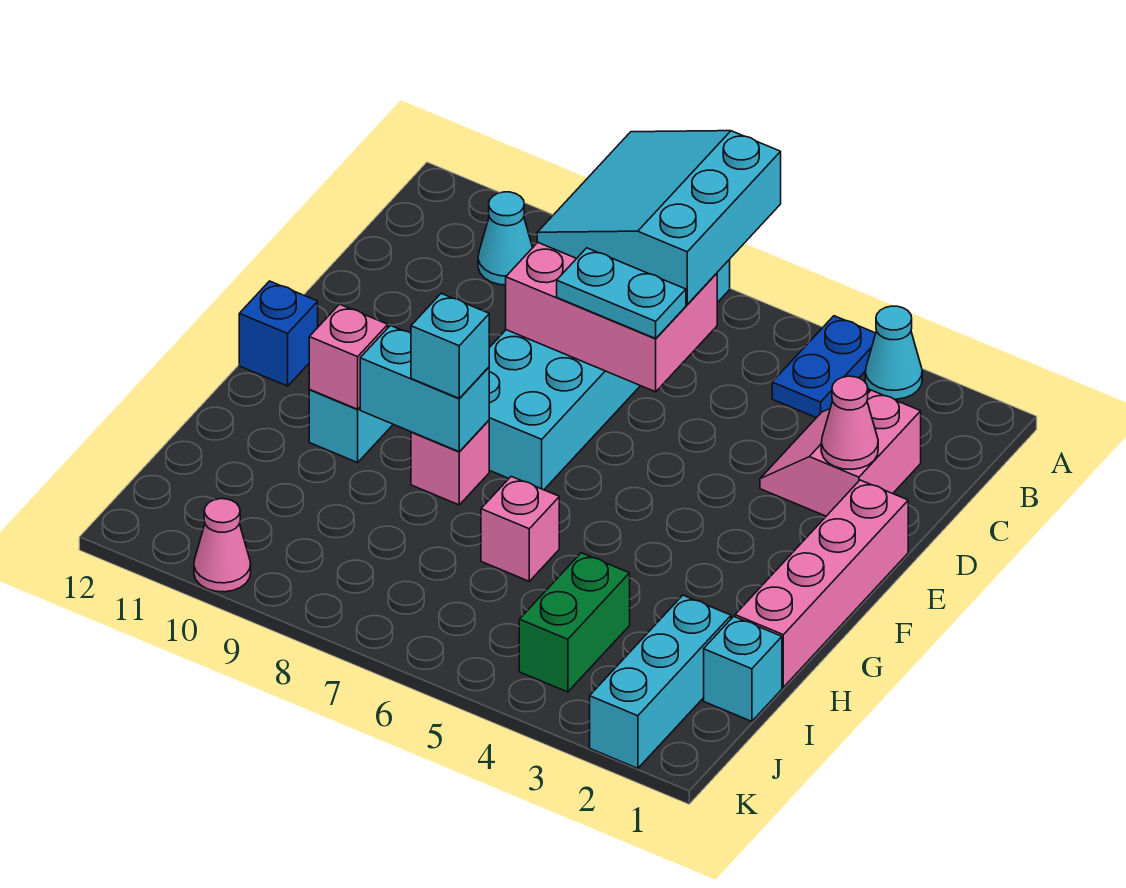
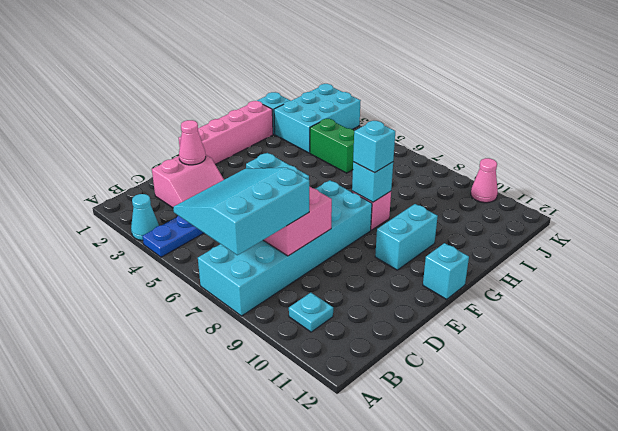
cyan 3x3 slope [537,131,781,305] -> cyan 3x3 slope turned to [173,168,309,255]
cyan 1x1 cone [478,192,533,285] -> cyan 1x1 plate [289,293,333,332]
blue 1x1 brick [239,281,318,386] -> cyan 1x1 brick [423,243,469,299]
cyan 1x2 brick [360,325,489,452] -> cyan 1x1 brick [352,162,393,202]
pink 1x1 brick [309,304,388,409] -> none
pink 1x1 brick [481,476,559,581] -> none
cyan 1x3 brick [590,595,731,768] -> cyan 2x3 brick [274,84,361,153]
green 1x2 brick [519,553,630,692] -> green 1x2 brick turned to [310,119,354,173]

